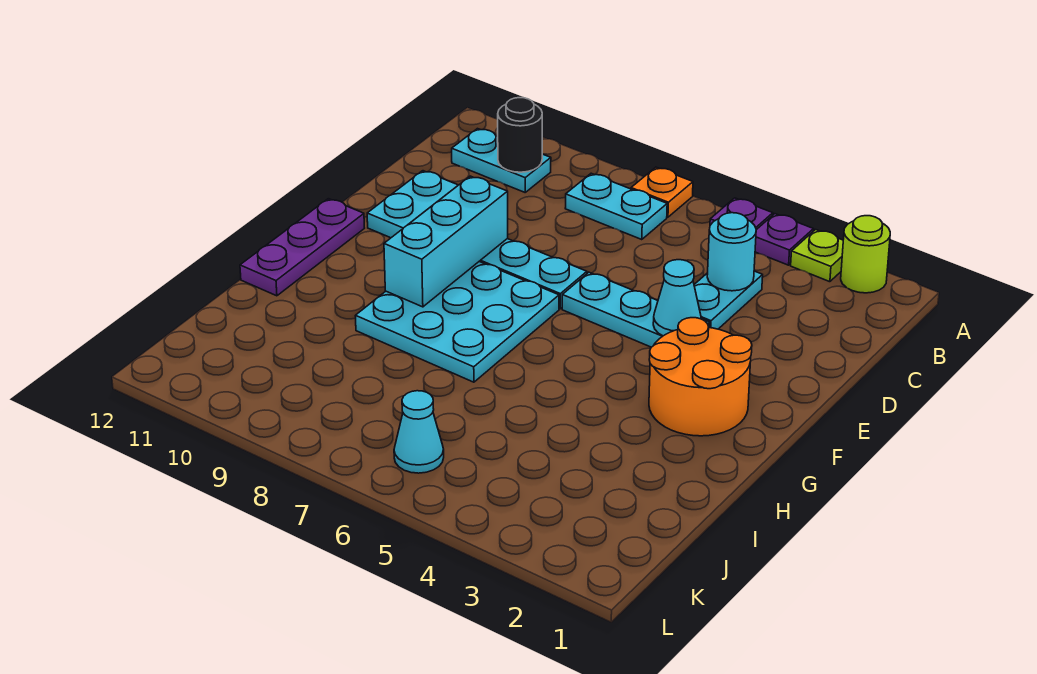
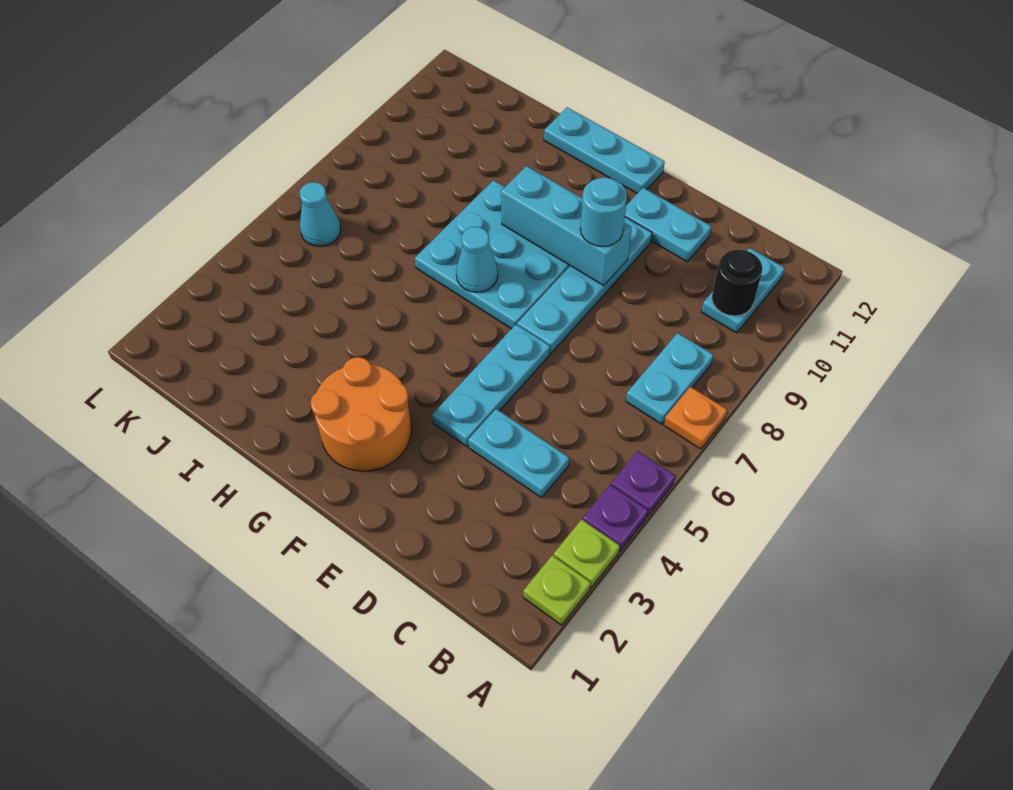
lime 1x1 round brick [841,216,890,293] -> lime 1x1 plate [523,555,591,625]
cyan 1x1 round brick [707,213,756,291] -> cyan 1x1 round brick moved to [580,177,627,247]
cyan 1x1 cone [653,260,701,336] -> cyan 1x1 cone moved to [456,227,498,292]
purple 1x3 plate [240,199,364,296] -> cyan 1x3 plate [544,107,665,193]

